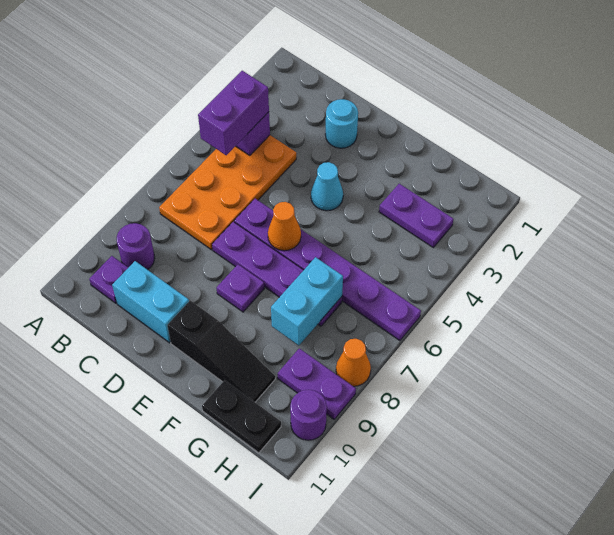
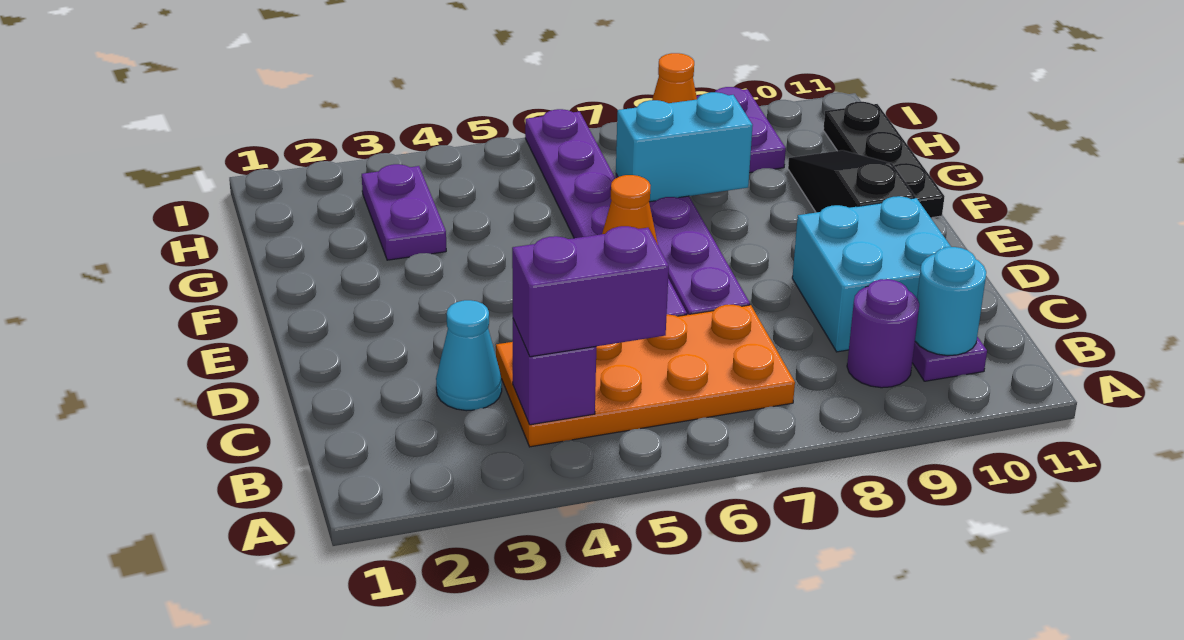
cyan 1x2 brick [112,261,189,343] -> cyan 2x2 brick [792,196,951,352]
cyan 1x1 round brick [325,99,358,148] -> cyan 1x1 round brick moved to [915,247,986,356]
cyan 1x1 cone [311,162,343,211] -> cyan 1x1 cone moved to [436,300,502,411]
purple 1x1 plate [217,264,264,312] -> none
black 1x2 plate [202,380,281,453] -> black 1x3 plate [823,102,945,218]
purple 1x1 round brick [290,390,327,440] -> none

